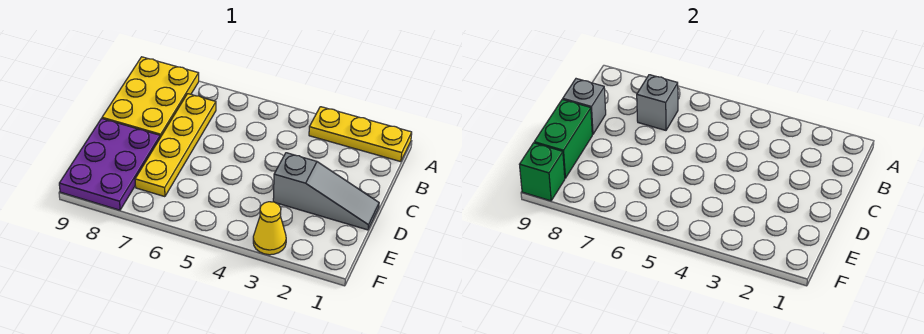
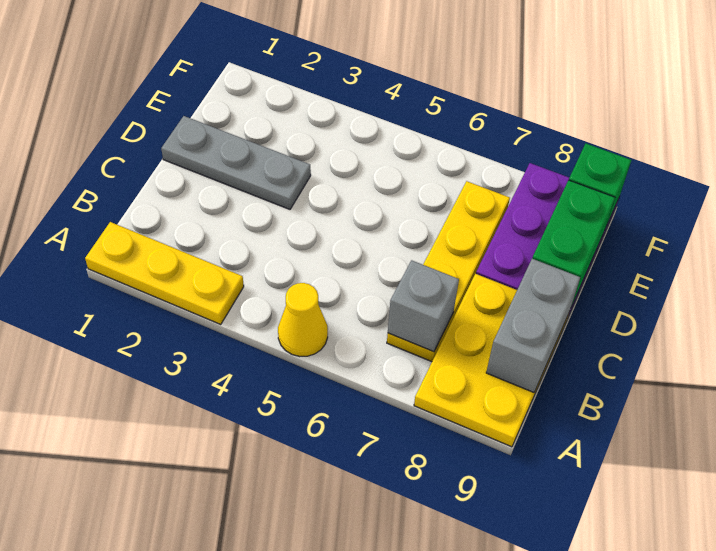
grey 1x1 brick [563,79,606,134] -> grey 1x2 brick [486,259,580,392]
grey 1x3 slope [273,153,379,230] -> grey 1x3 plate [161,116,311,209]
yellow 1x1 cone [253,202,286,255] -> yellow 1x1 cone moved to [278,283,328,357]

